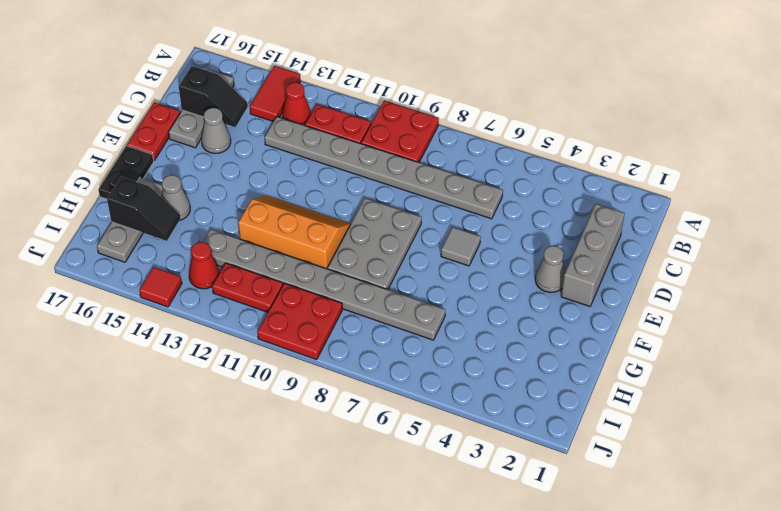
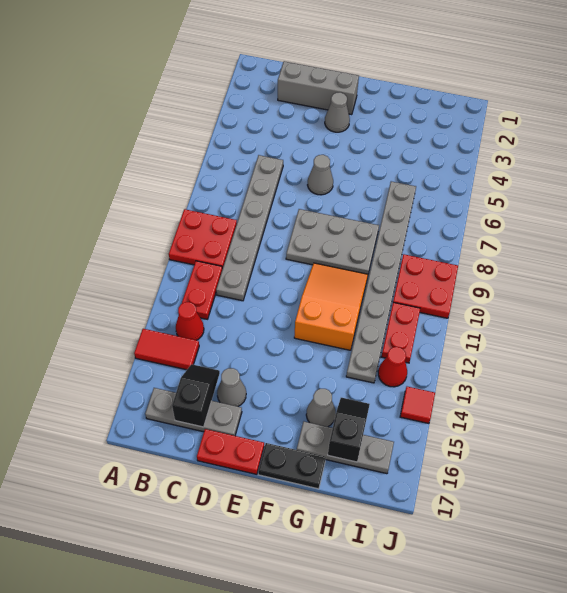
grey 1x8 plate [265,117,503,219] -> grey 1x6 plate [216,155,283,301]
grey 1x1 tile [441,227,481,266] -> grey 1x1 cone [308,155,333,195]
orange 2x3 slope [238,196,351,269] -> orange 2x3 slope turned to [294,263,368,350]

